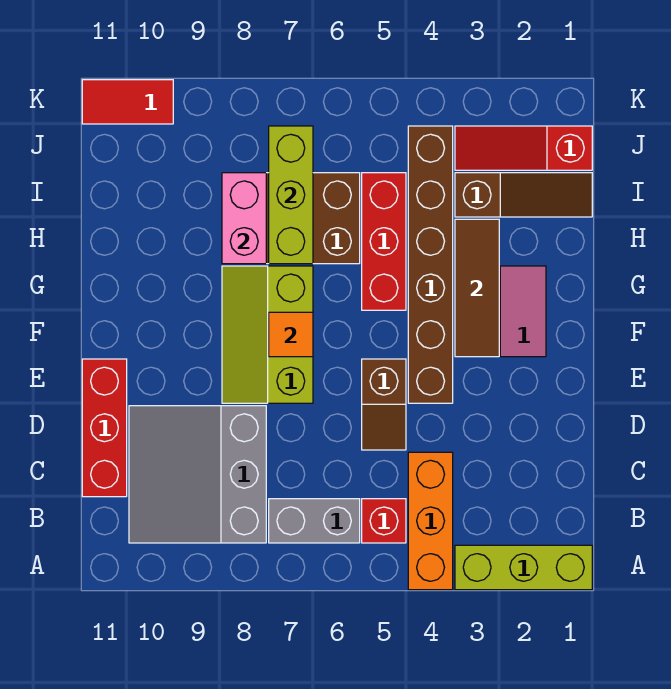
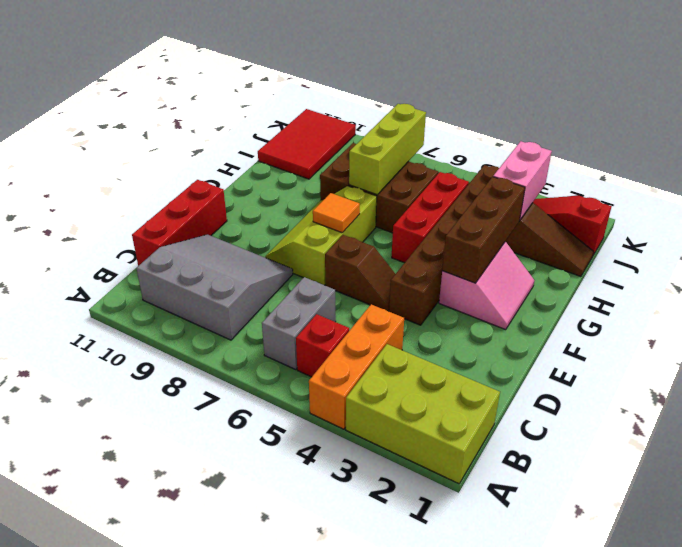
lime 1x3 brick [455,545,592,590] -> lime 2x3 brick [346,344,500,484]
grey 1x2 brick [269,499,360,543] -> grey 1x2 brick turned to [262,277,336,369]
grey 3x3 slope [129,406,266,543] -> grey 3x3 slope turned to [136,234,293,340]
brown 1x2 slope [362,359,406,450] -> brown 1x2 slope turned to [325,235,395,311]
brown 1x3 tile [455,219,499,357] -> brown 1x3 brick [442,177,525,283]
pink 1x2 brick [222,173,266,264] -> pink 1x2 brick moved to [493,141,552,220]
red 1x2 tile [82,80,173,124] -> red 2x3 tile [258,109,356,179]

